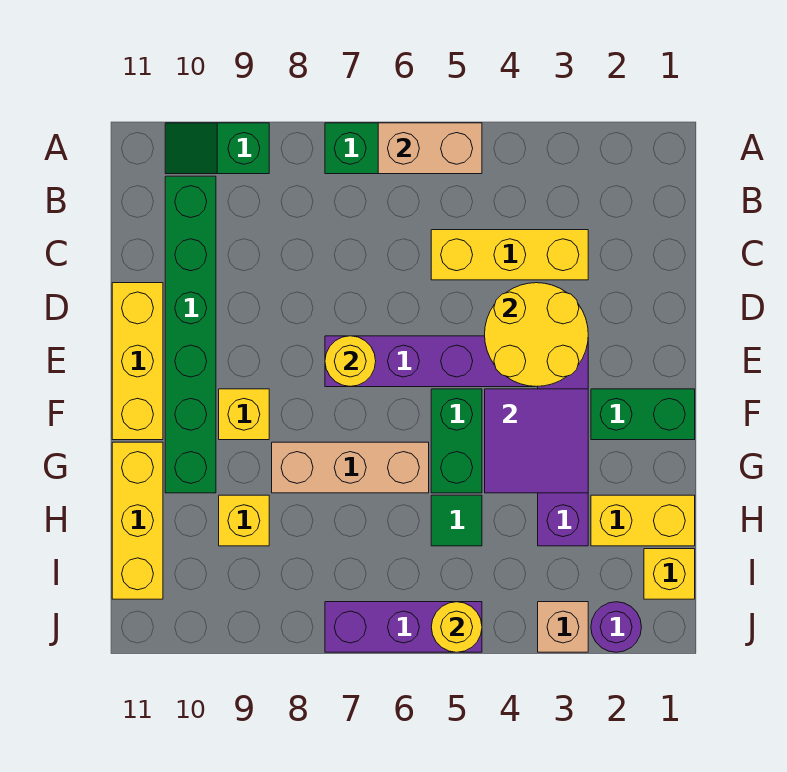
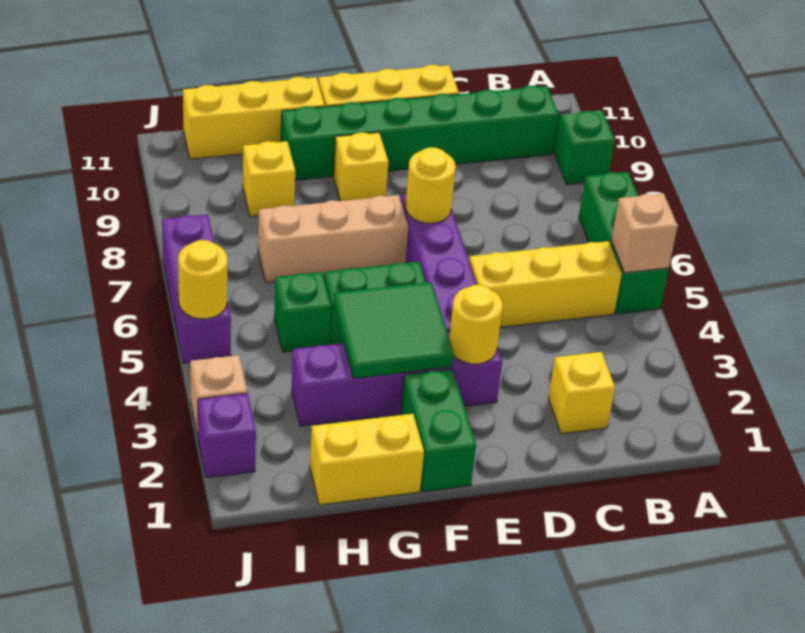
tan 1x2 brick [378,123,482,174] -> tan 1x1 brick [611,193,678,273]
yellow 1x3 brick [431,230,588,280] -> yellow 1x3 brick turned to [469,241,622,327]
yellow 2x2 round brick [485,283,588,386] -> yellow 1x1 round brick [449,285,503,364]
purple 2x2 tile [485,389,588,493] -> green 2x2 tile [334,282,454,378]
tan 1x3 brick [272,442,429,493] -> tan 1x3 brick turned to [258,195,408,282]
yellow 1x2 brick [591,495,695,546] -> yellow 1x2 brick turned to [310,414,424,505]
green 1x1 tile [431,495,482,546] -> green 1x1 brick [274,272,331,352]
yellow 1x1 brick [644,549,695,599] -> yellow 1x1 brick moved to [549,352,615,434]
purple 1x1 round brick [591,602,641,652] -> purple 1x1 brick [198,393,256,478]

